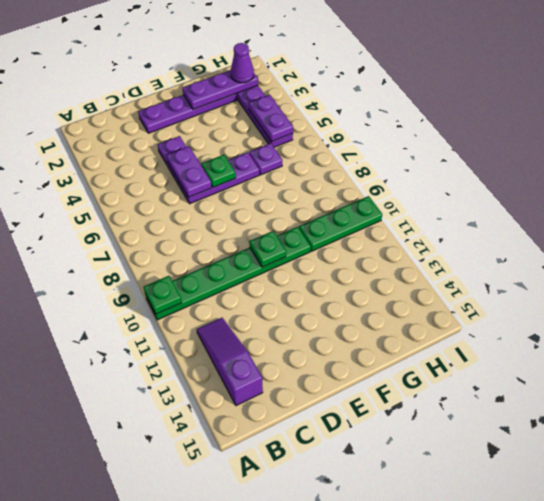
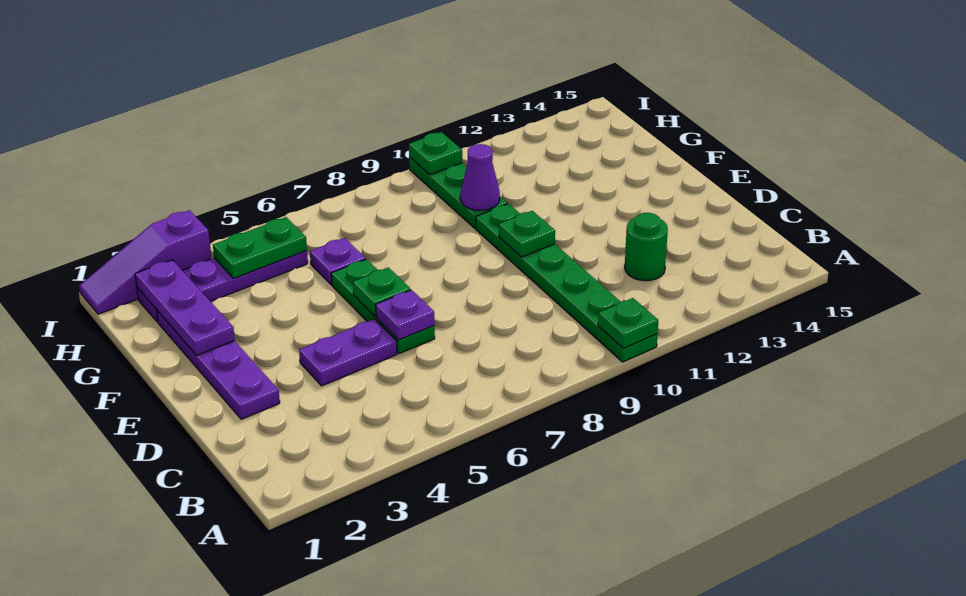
purple 1x3 slope [197,318,263,406] -> purple 1x3 slope moved to [79,210,211,314]
none -> green 1x1 round brick [625,213,668,281]
purple 1x2 plate [167,146,212,197] -> purple 1x1 plate [376,290,435,340]
purple 1x3 plate [178,152,259,204] -> green 1x3 plate [331,259,435,354]
purple 1x1 cone [231,43,254,83] -> purple 1x1 cone moved to [460,144,500,211]
purple 1x2 plate [249,95,293,142] -> green 1x2 plate [213,217,307,278]
none -> green 1x1 plate [409,132,462,175]

